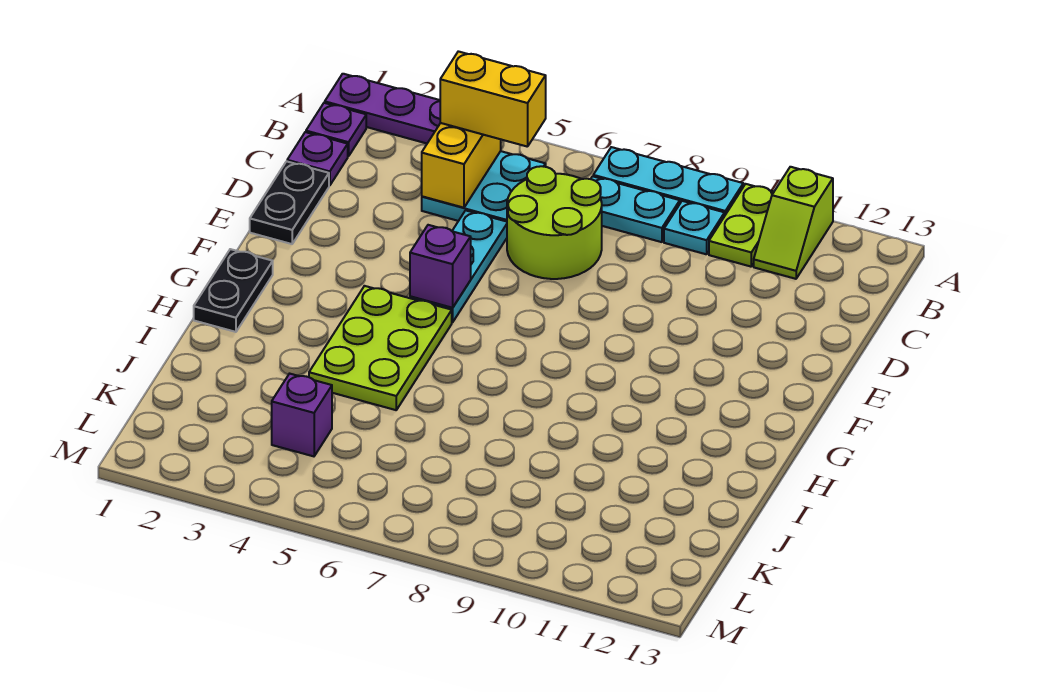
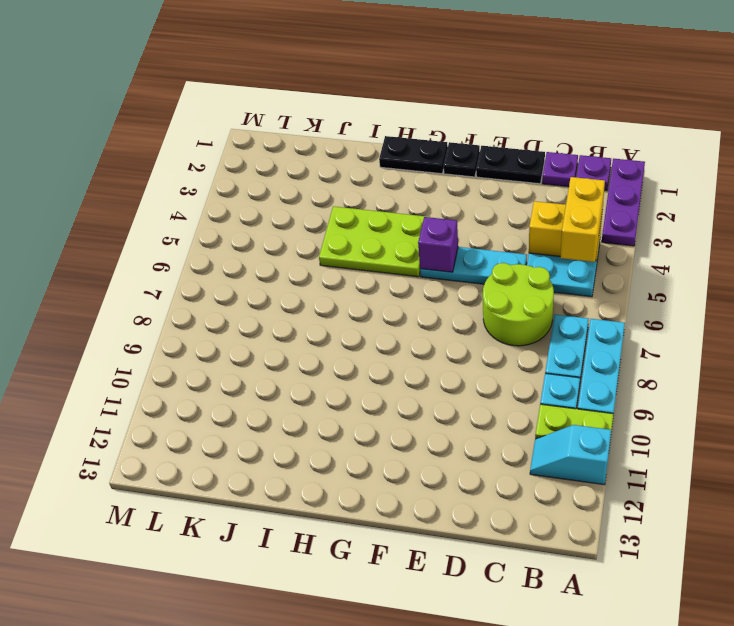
lime 1x2 slope [754,167,833,279] -> cyan 1x2 slope [530,425,611,485]
none -> black 1x1 plate [444,142,480,177]
purple 1x1 brick [272,374,332,456] -> none

